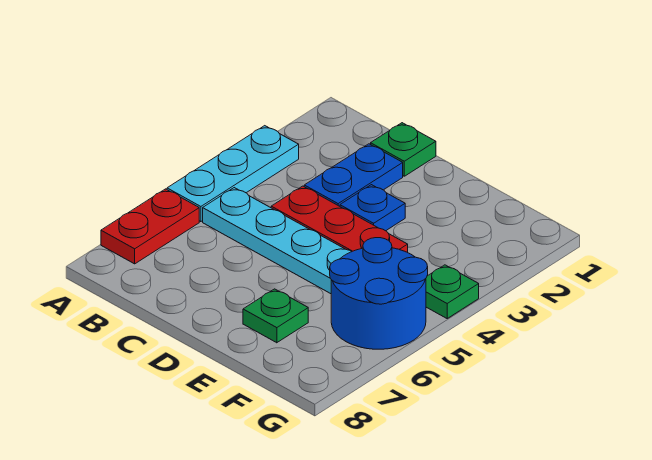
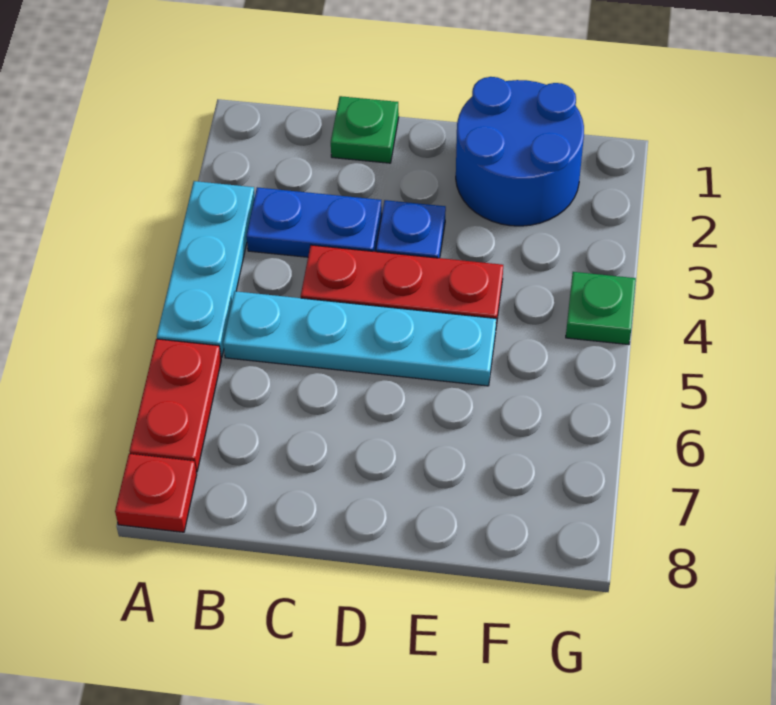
none -> red 1x1 plate [115,454,197,532]
blue 1x2 plate [304,144,403,206] -> blue 1x2 plate turned to [246,187,382,257]
green 1x1 plate [243,289,308,343] -> none
blue 2x2 round brick [330,238,428,349] -> blue 2x2 round brick moved to [456,77,584,226]

